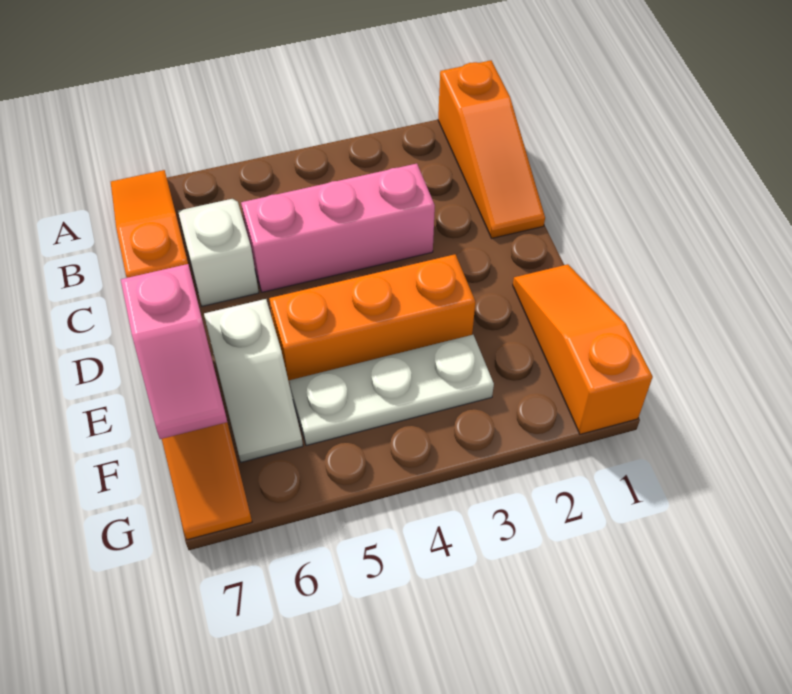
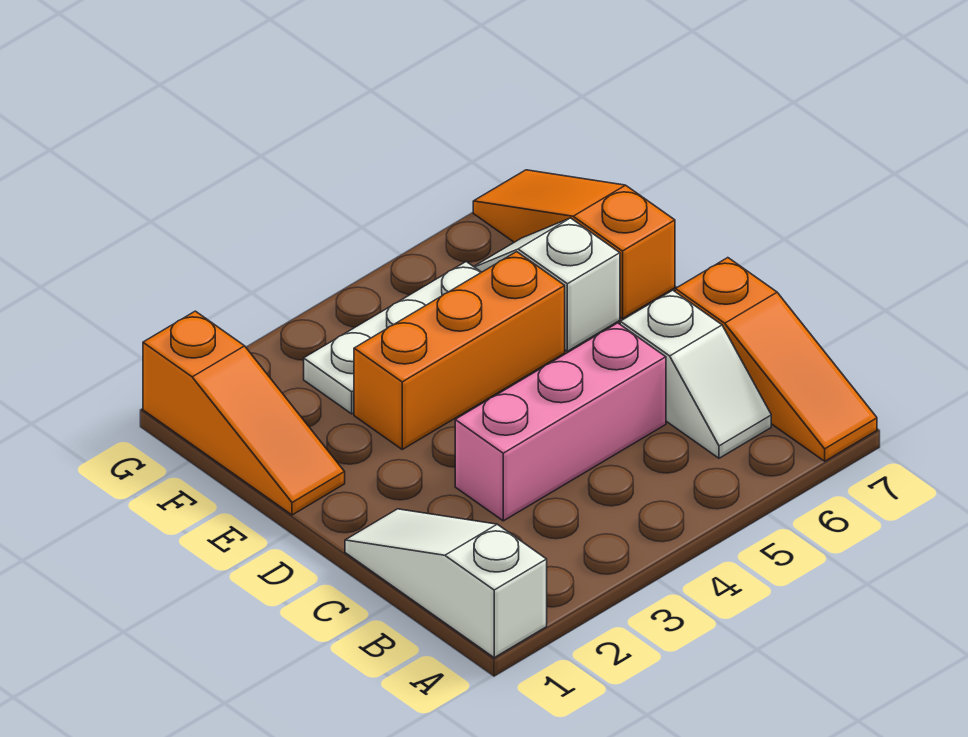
orange 1x3 slope [438,60,545,238] -> white 1x3 slope [345,509,547,658]
pink 1x2 slope [121,264,227,439] -> none

